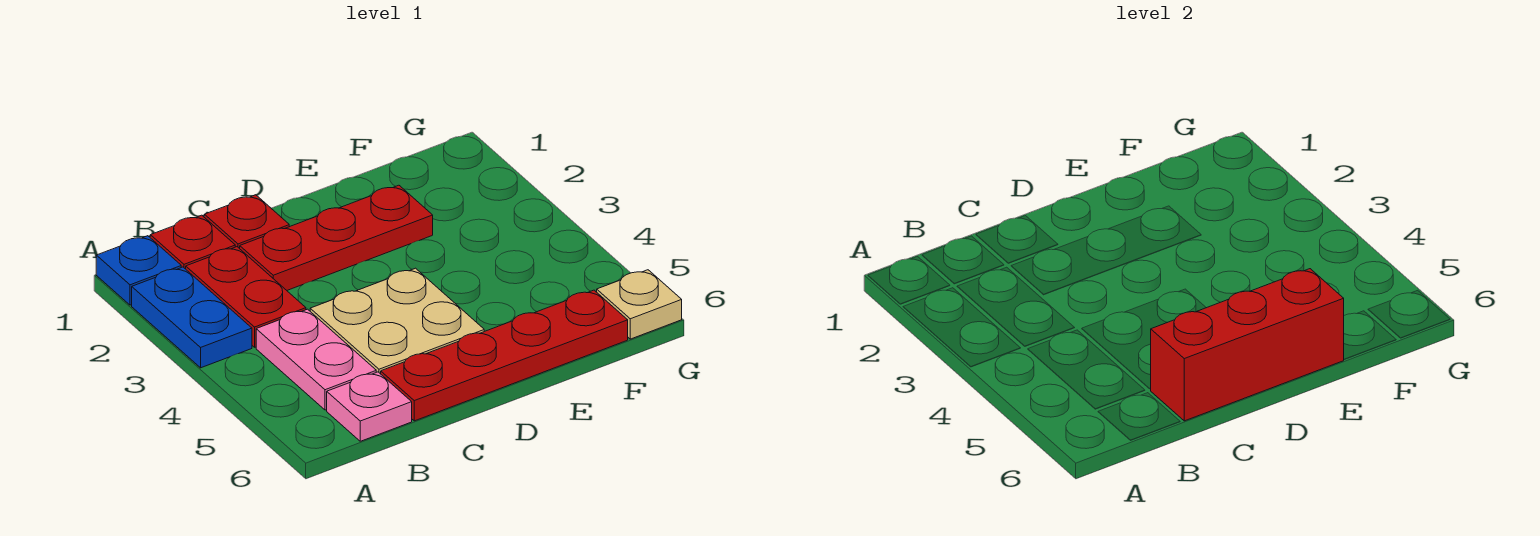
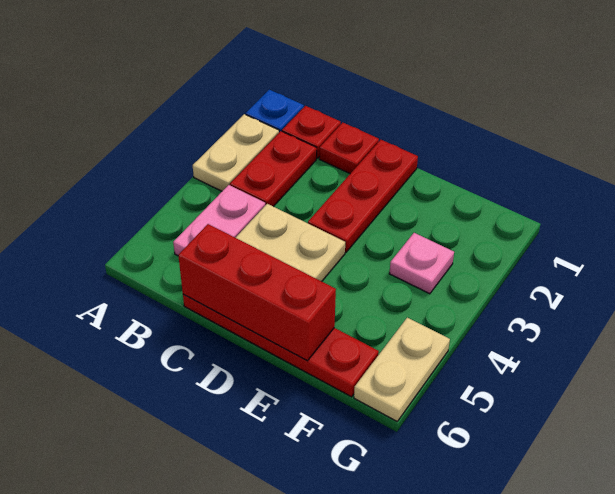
blue 1x2 plate [132,267,252,368] -> tan 1x2 plate [193,114,279,191]
pink 1x1 plate [327,372,412,441] -> pink 1x1 plate moved to [389,233,454,294]
red 1x3 plate [240,185,433,290] -> red 1x3 plate turned to [308,140,418,252]
tan 1x1 plate [597,270,682,339] -> tan 1x2 plate [354,318,450,421]

